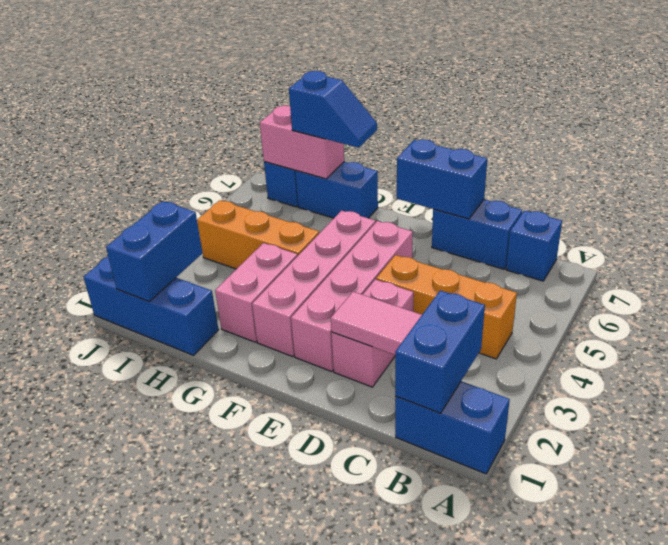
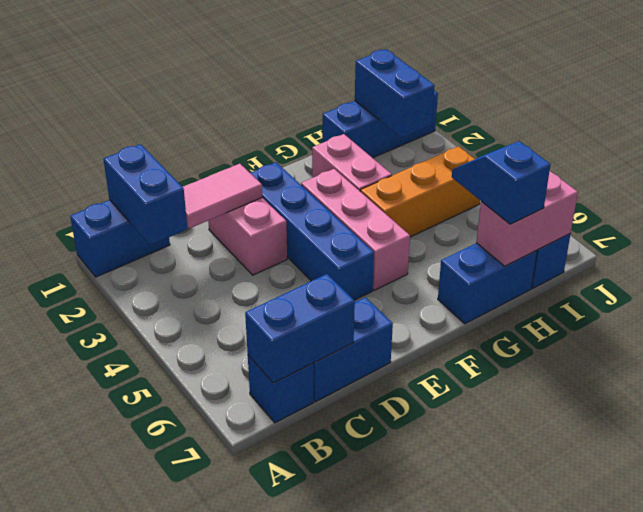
orange 1x3 brick [376,255,517,359] -> none
blue 1x2 brick [397,139,487,219] -> blue 1x2 brick moved to [245,274,355,383]
pink 1x4 brick [291,221,413,372] -> blue 1x4 brick [251,162,374,300]
pink 1x4 brick [252,210,376,357] -> pink 1x3 brick [301,169,410,290]
blue 1x2 slope [289,71,377,148] -> blue 1x2 slope turned to [452,141,551,224]

